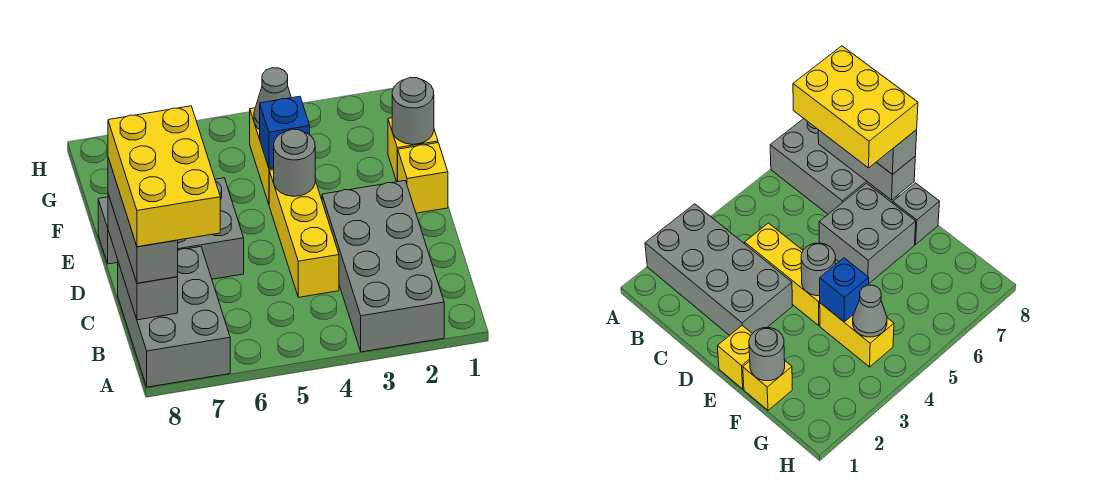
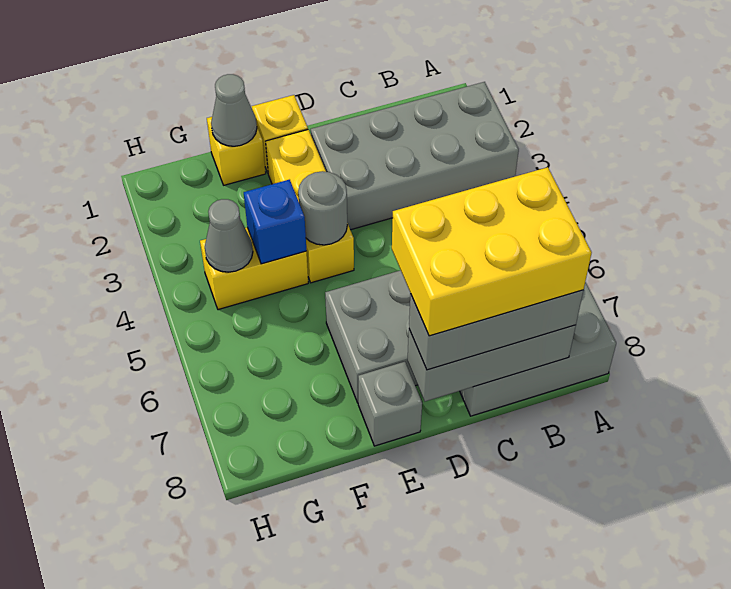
yellow 1x3 brick [269,170,339,297] -> yellow 1x3 brick turned to [266,130,354,283]
grey 1x1 round brick [392,77,434,144] -> grey 1x1 cone [211,74,257,146]

